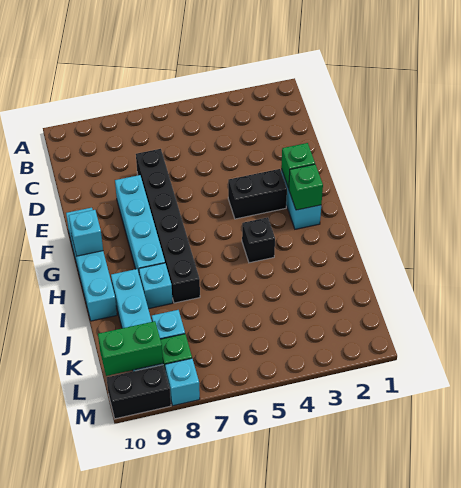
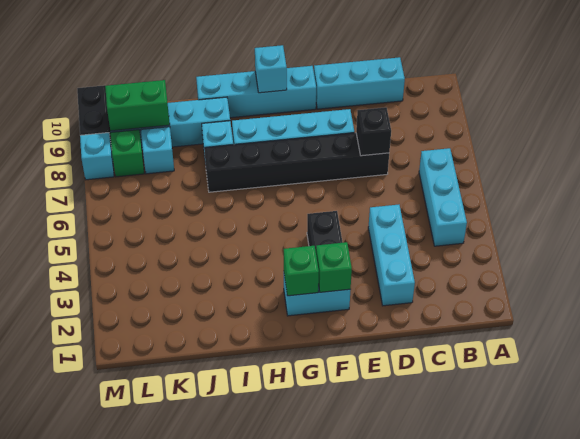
none -> cyan 1x3 brick [419,148,467,246]
none -> cyan 1x3 brick [314,57,405,109]
none -> cyan 1x3 brick [368,205,415,306]
black 1x1 brick [242,217,275,263] -> black 1x1 brick moved to [356,107,391,156]
green 1x2 brick [98,321,163,376] -> green 1x2 brick turned to [105,80,170,131]

